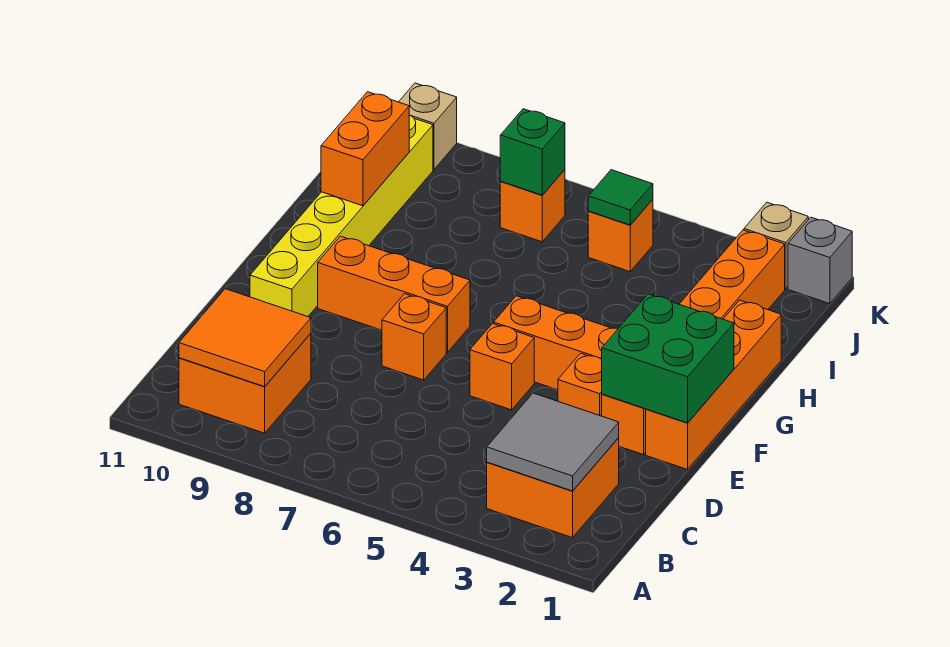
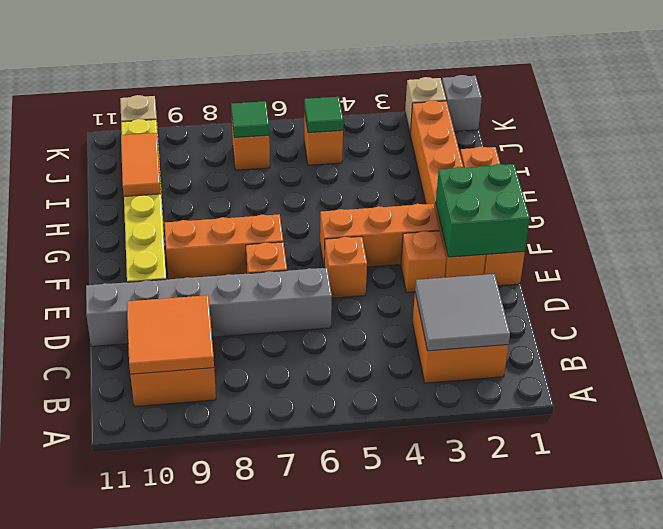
none -> grey 1x6 brick [86,268,332,346]
orange 1x2 brick [321,92,409,206] -> orange 1x2 tile [121,133,161,196]
green 1x1 brick [500,109,565,195] -> green 1x1 tile [231,101,269,138]

